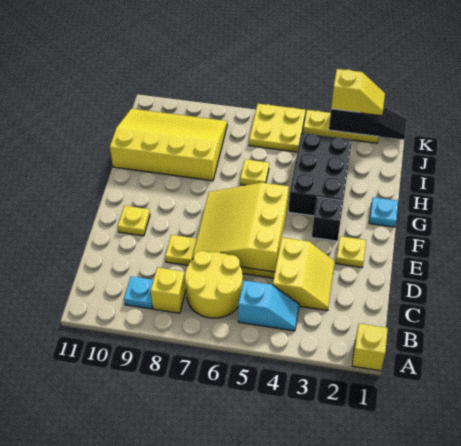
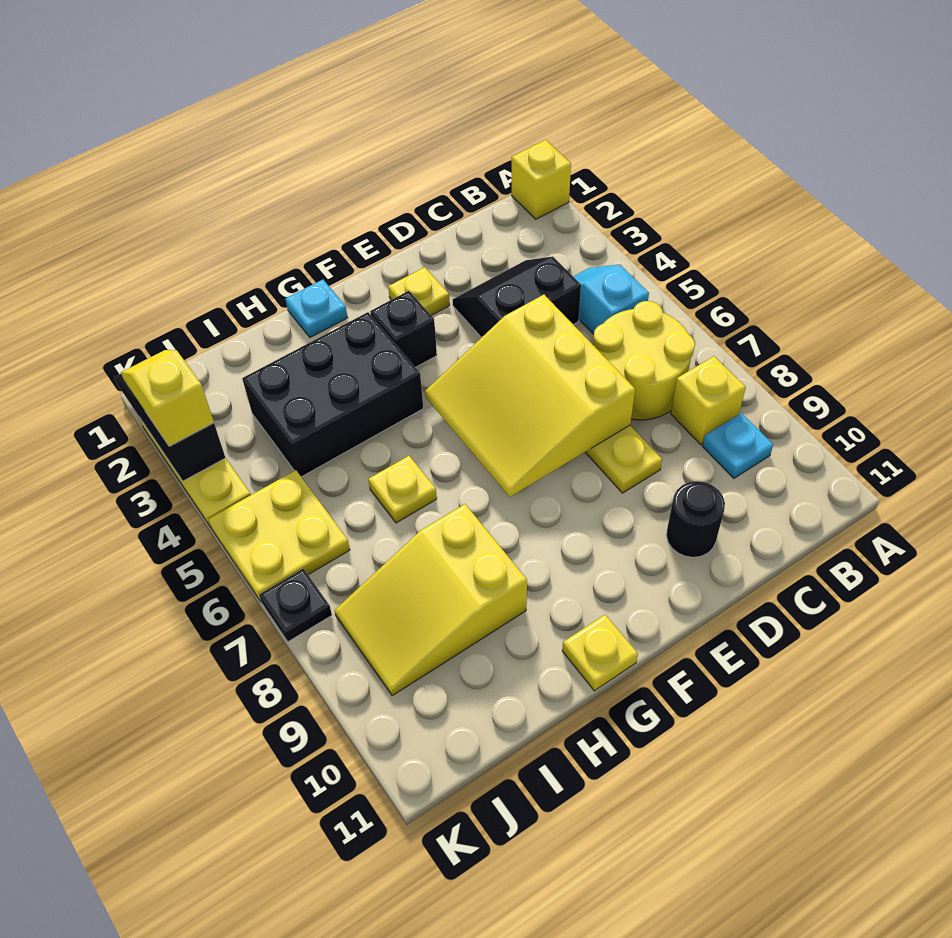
yellow 2x2 slope [273,237,335,311] -> black 2x2 slope [452,257,581,338]
yellow 3x3 slope [193,183,289,272] -> yellow 3x3 slope turned to [425,295,635,497]
none -> black 1x1 round brick [666,481,725,557]
yellow 1x1 plate [118,206,150,236] -> yellow 1x1 plate moved to [562,615,638,691]
yellow 3x4 slope [110,109,227,181] -> yellow 2x3 slope [335,504,527,696]
none -> black 1x1 plate [259,569,332,642]

